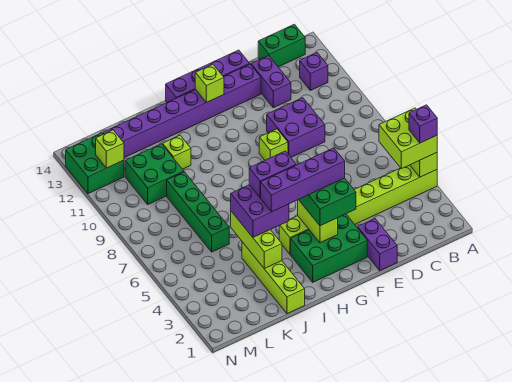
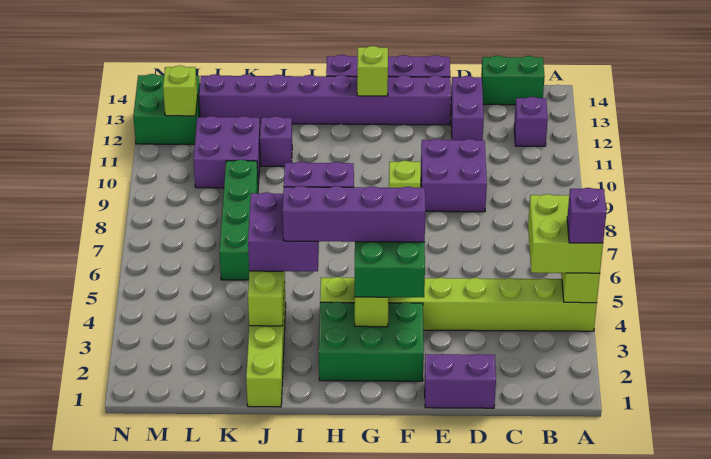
purple 1x2 brick [358,219,397,271] -> purple 1x2 brick turned to [425,354,496,408]
lime 1x1 brick [163,135,191,169] -> purple 1x1 brick [260,116,292,166]
green 2x2 brick [125,144,184,204] -> purple 2x2 brick [193,116,260,188]

